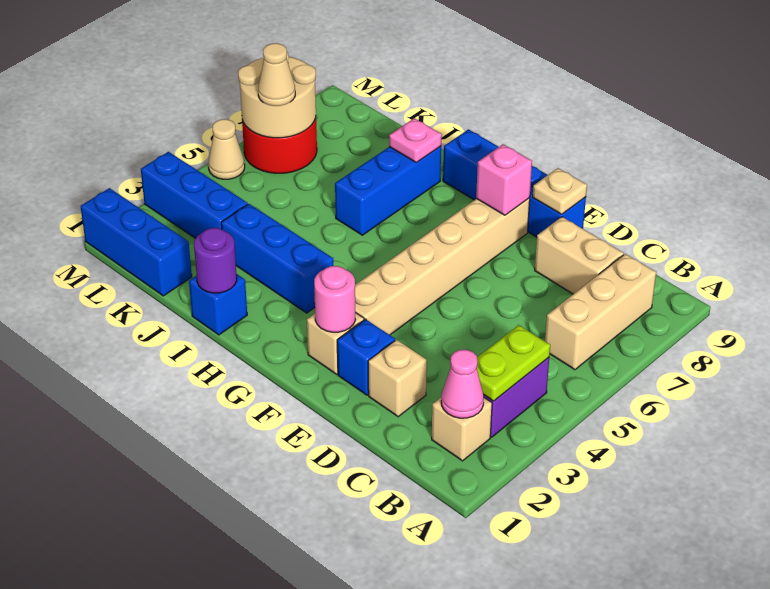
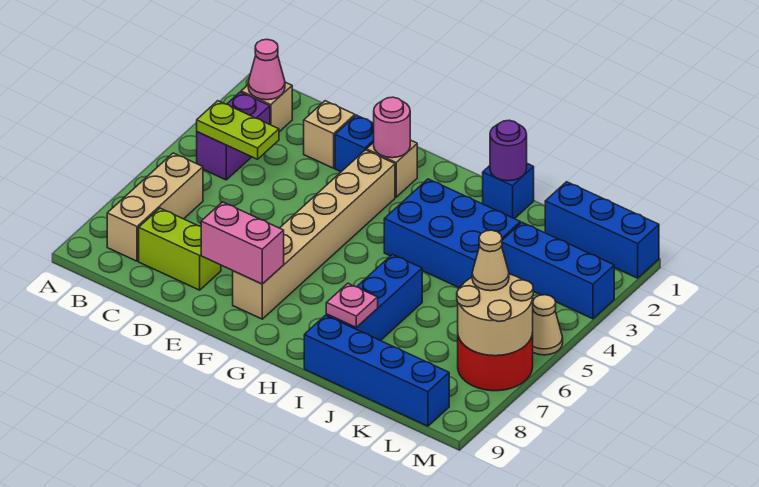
lime 1x2 plate [477,325,550,401] -> lime 1x2 plate turned to [197,101,279,159]
tan 1x2 brick [535,217,624,294] -> lime 1x2 brick [139,208,221,290]
blue 1x4 brick [443,129,586,237] -> blue 1x4 brick moved to [304,315,449,426]
tan 1x1 plate [533,168,587,214] -> none
pink 1x1 brick [476,144,532,215] -> pink 1x2 brick [201,202,284,284]
blue 1x3 brick [221,204,333,313] -> blue 2x3 brick [384,179,520,288]

